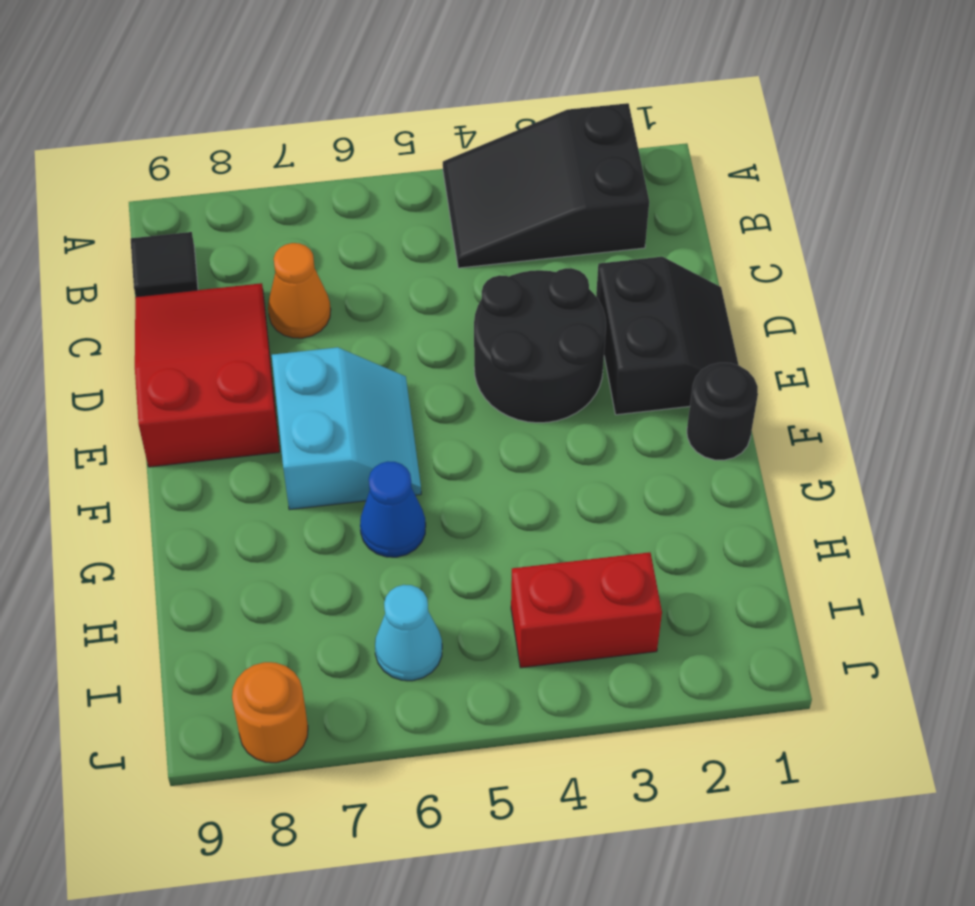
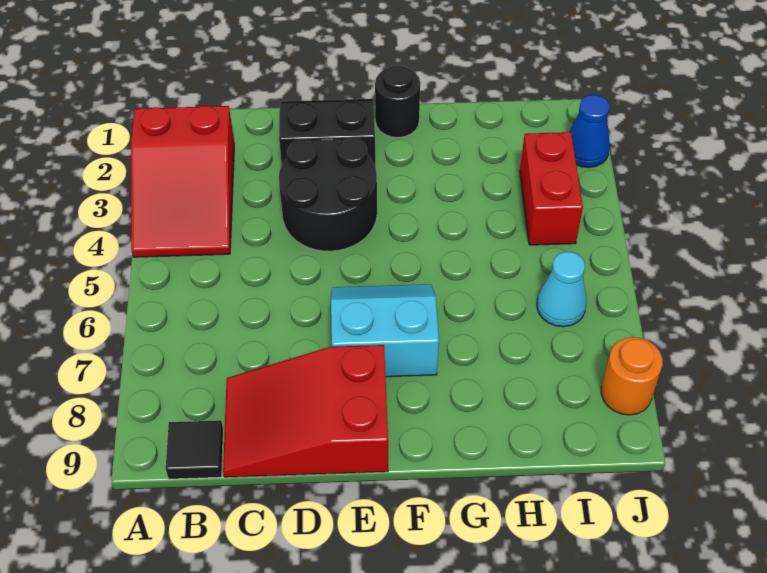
black 2x3 slope [443,103,649,268] -> red 2x3 slope [131,106,234,257]
orange 1x1 cone [268,243,331,338] -> none
blue 1x1 cone [360,461,426,557] -> blue 1x1 cone moved to [570,95,610,167]

